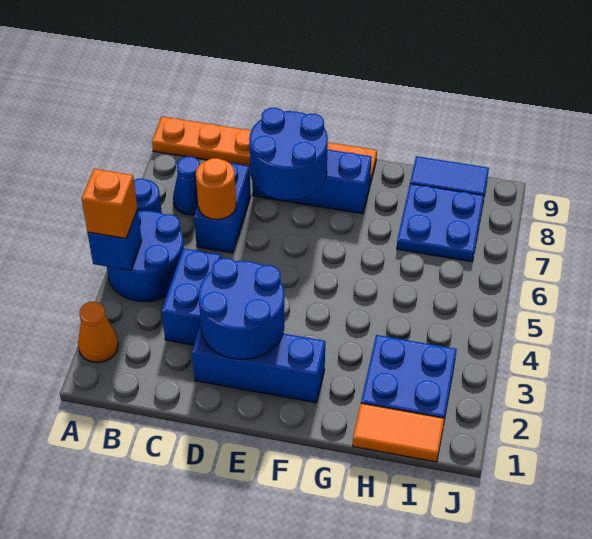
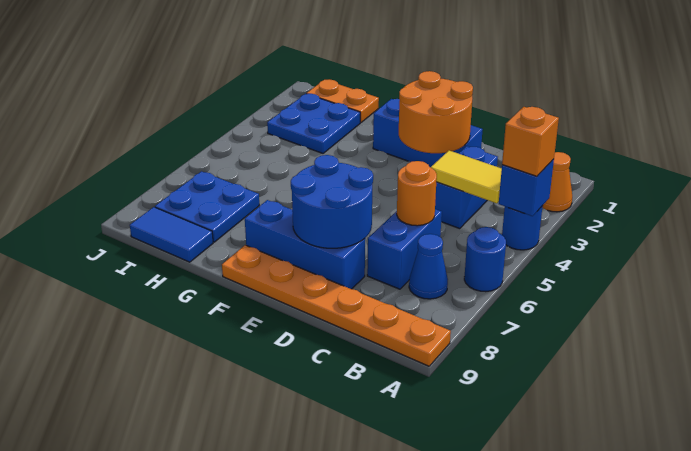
blue 2x2 round brick [107,211,184,302] -> blue 1x1 round brick [502,206,543,250]
none -> yellow 1x2 tile [431,151,502,203]
blue 2x2 round brick [199,258,285,359] -> orange 2x2 round brick [399,71,473,153]
orange 1x2 tile [353,403,444,462] -> orange 1x2 plate [307,79,379,122]

